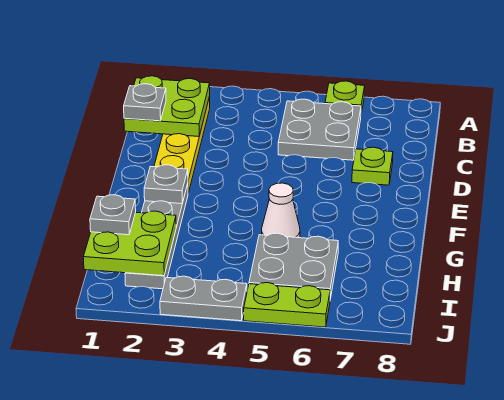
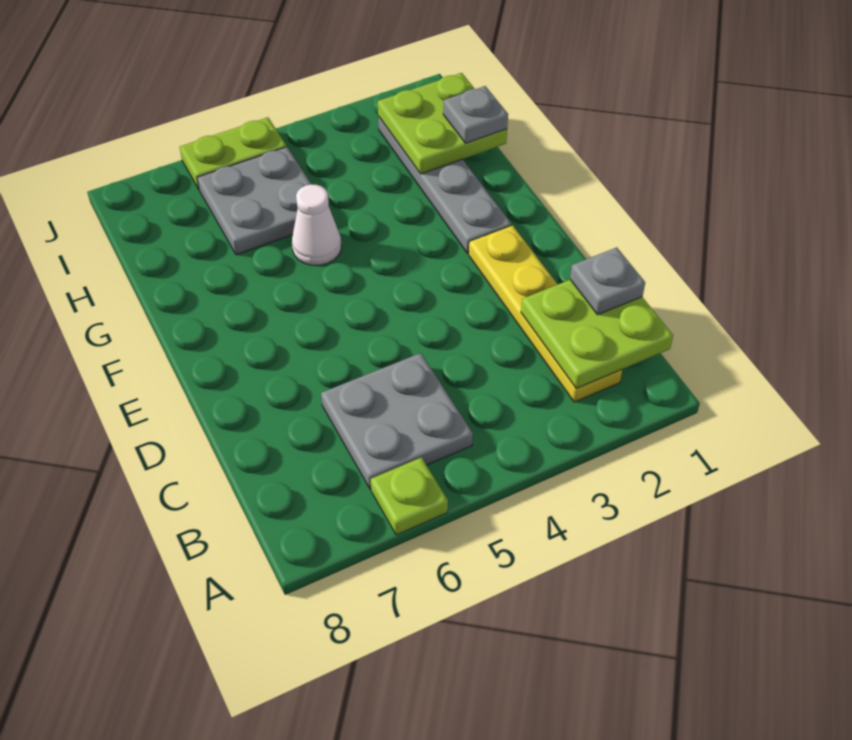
lime 1x1 plate [352,147,393,185] -> none
grey 1x1 plate [144,165,188,204] -> none
grey 1x2 plate [160,276,247,321] -> none

